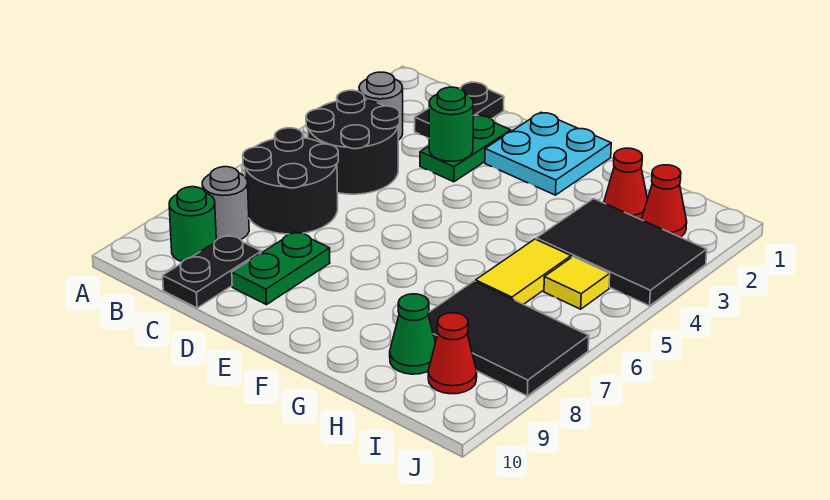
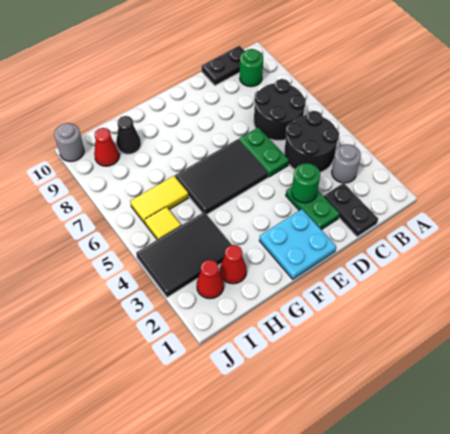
grey 1x1 round brick [202,167,249,240] -> grey 1x1 round brick moved to [54,123,84,162]
black 1x2 plate [163,235,261,308] -> black 1x2 plate turned to [202,46,244,86]
green 1x2 plate [232,231,330,305] -> green 1x2 plate moved to [239,127,289,177]
yellow 1x2 tile [476,239,571,304] -> yellow 1x2 tile turned to [130,176,188,223]
black 2x3 tile [428,281,589,396] -> black 2x3 tile moved to [175,139,268,215]
green 1x1 cone [390,294,435,374] -> black 1x1 cone [116,116,141,154]

